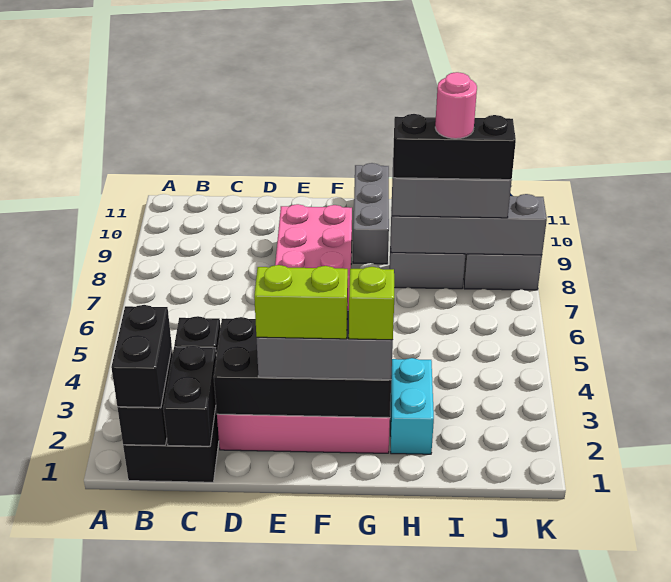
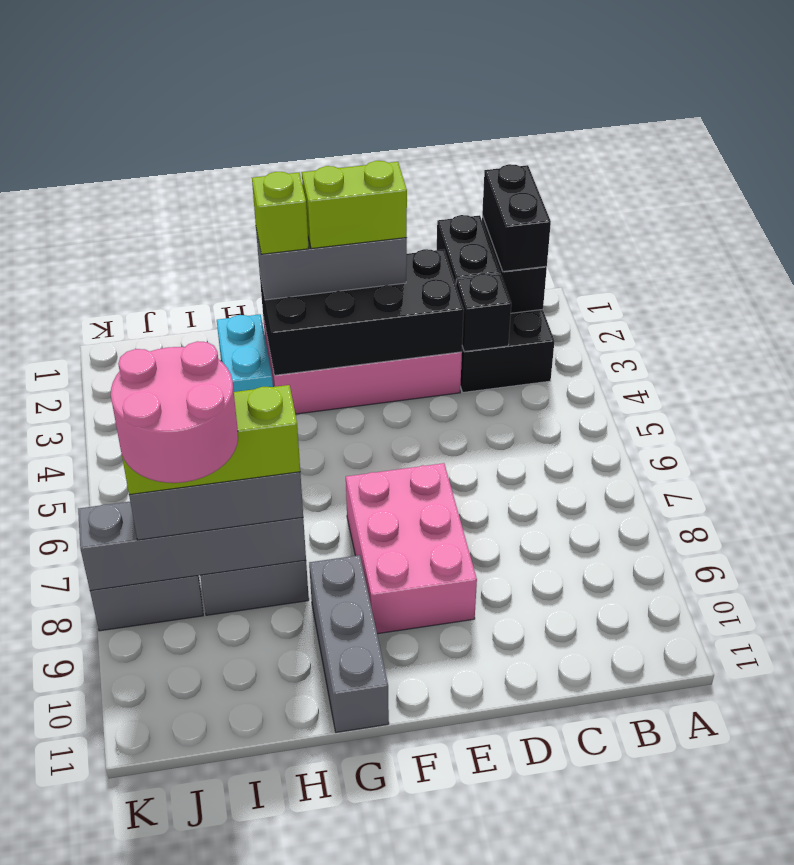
black 1x3 brick [393,114,516,180] -> lime 1x3 brick [122,385,300,495]
pink 1x1 round brick [435,72,477,139] -> pink 2x2 round brick [111,341,238,483]

